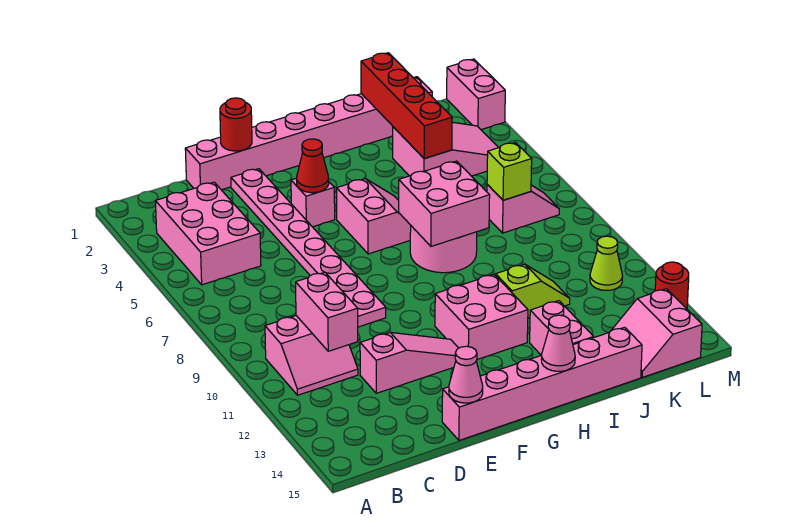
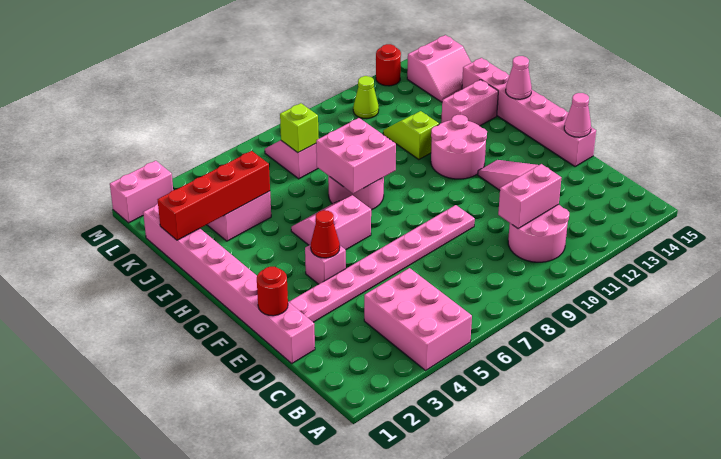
pink 2x3 brick [155,182,261,285] -> pink 2x3 brick turned to [364,268,472,370]
pink 2x2 slope [265,316,358,395] -> pink 2x2 round brick [508,204,569,262]
pink 2x2 brick [435,274,528,359] -> pink 2x2 round brick [431,115,487,179]

